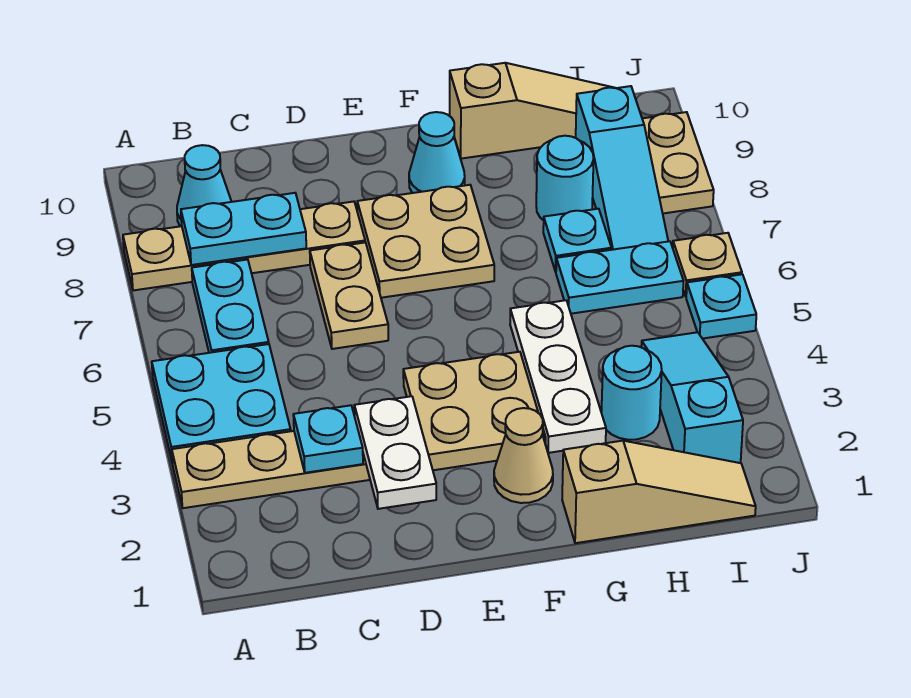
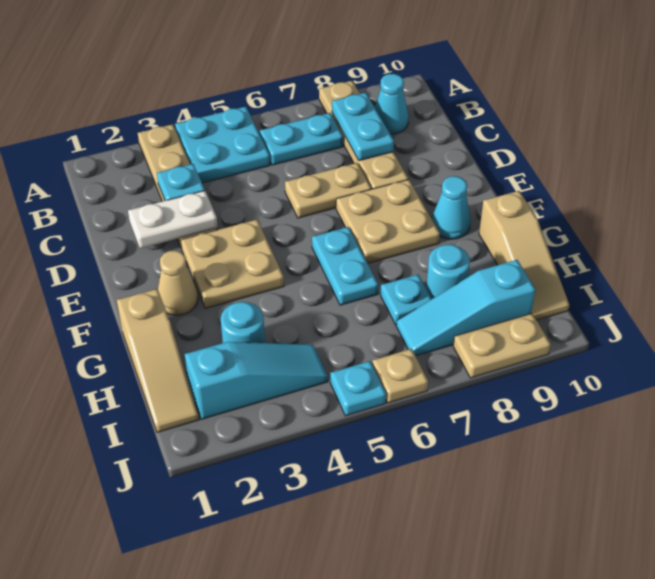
white 1x3 plate [510,300,606,453] -> none
cyan 1x2 plate [556,241,683,314] -> cyan 1x2 plate moved to [312,227,378,305]

